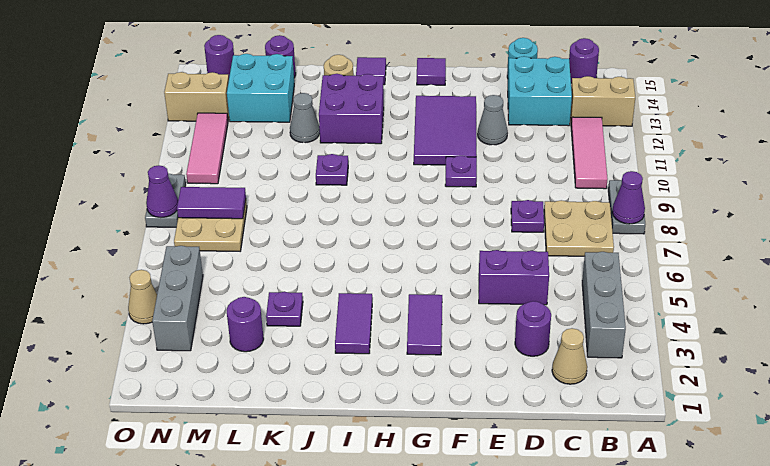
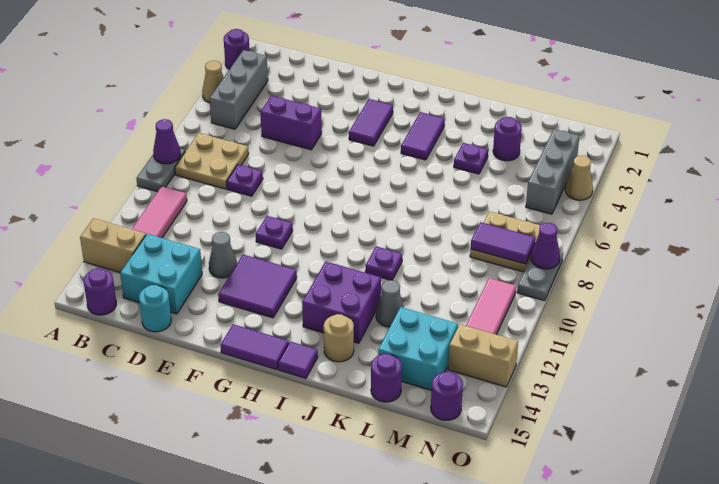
tan 1x1 cone [552,328,587,384] -> tan 1x1 cone moved to [202,61,224,103]
purple 1x1 round brick [515,301,551,356] -> purple 1x1 round brick moved to [224,29,250,69]
purple 2x3 tile [414,96,477,165] -> purple 2x2 tile [218,255,297,318]
purple 1x1 tile [417,58,446,85] -> purple 1x2 tile [221,324,289,370]

